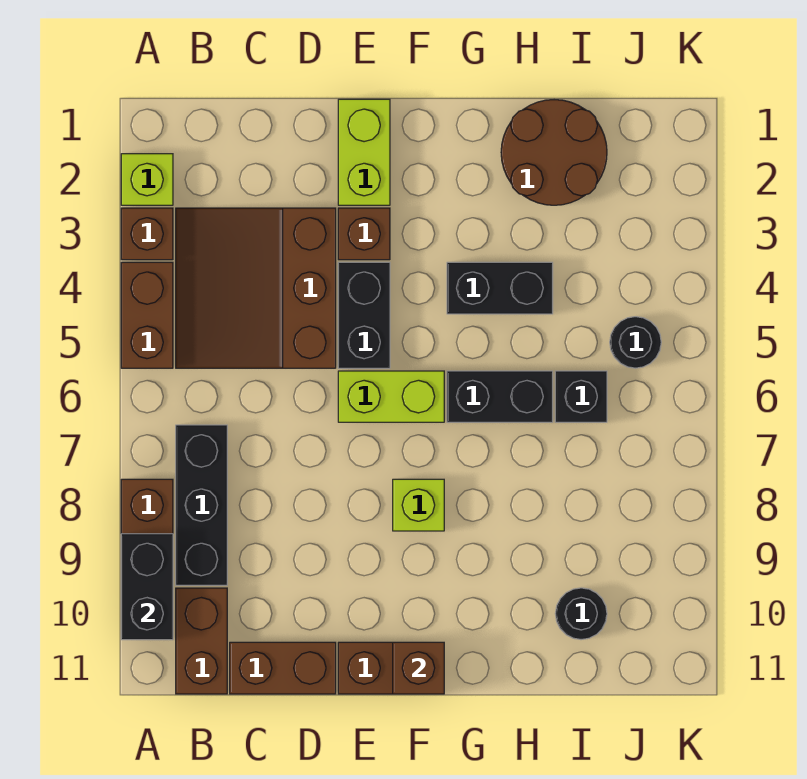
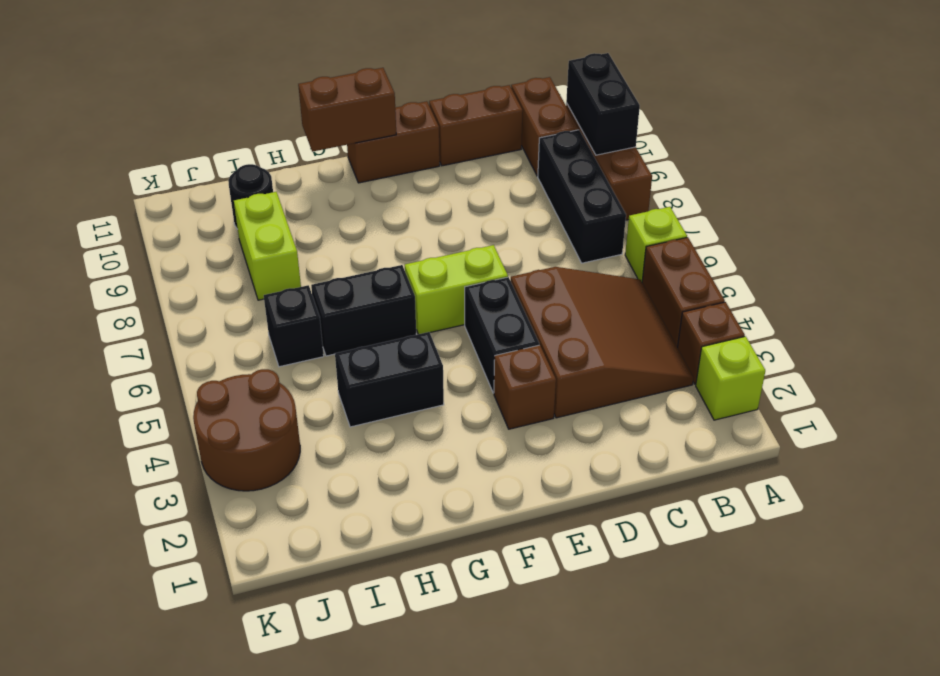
lime 1x2 brick [338,99,390,205] -> lime 1x2 brick moved to [234,192,301,300]
lime 1x1 brick [393,479,444,531] -> lime 1x1 brick moved to [625,207,687,281]
brown 1x1 brick [393,642,444,694] -> brown 1x2 brick [298,68,396,152]
brown 2x2 round brick [501,100,607,205] -> brown 2x2 round brick moved to [193,369,300,491]
black 1x1 round brick [610,317,661,368] -> none

